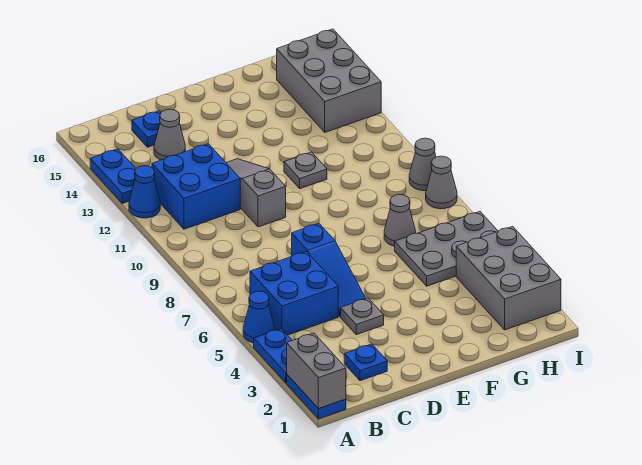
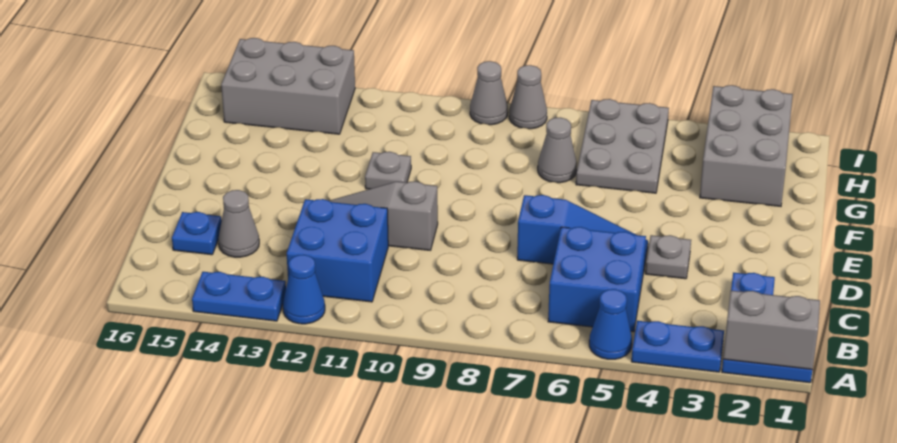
grey 2x3 brick [456,226,561,330] -> grey 2x3 brick turned to [700,85,793,206]

